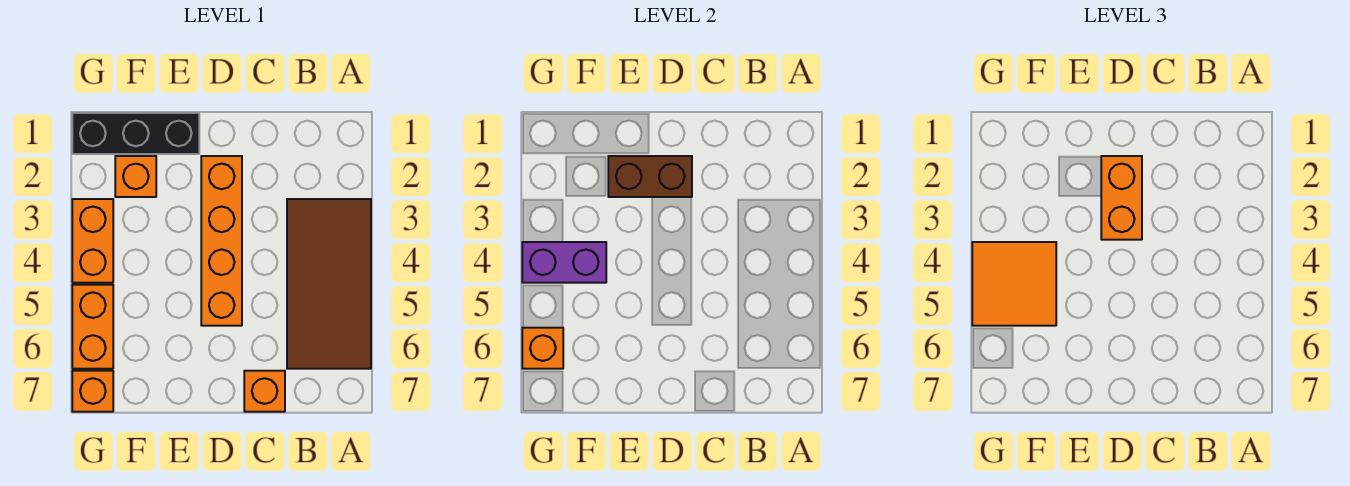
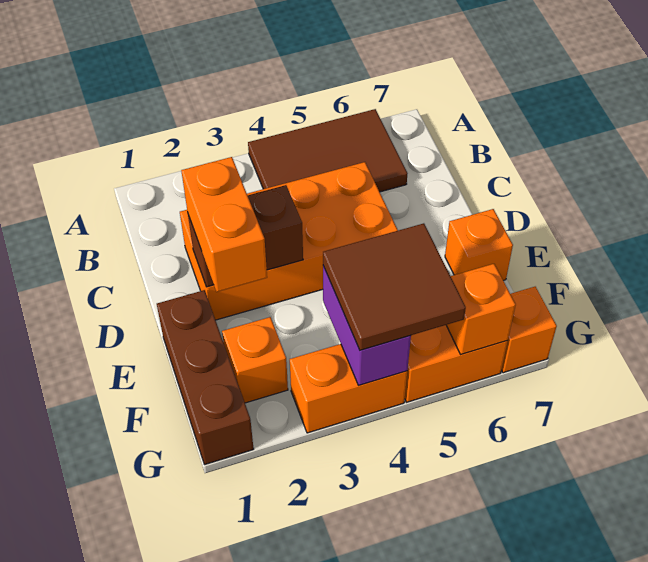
brown 2x4 tile [287,199,371,369] -> brown 2x3 tile [248,109,408,192]
orange 1x1 brick [244,371,285,412] -> orange 1x1 brick moved to [445,209,513,281]
orange 1x4 brick [201,156,242,326] -> orange 2x4 brick [180,162,398,320]
brown 1x2 brick [608,156,692,197] -> brown 1x2 brick turned to [188,185,303,287]
orange 1x2 brick [1101,156,1142,240] -> orange 1x2 brick turned to [181,157,267,292]
black 1x3 brick [72,113,199,154] -> brown 1x3 brick [157,290,254,465]
orange 2x2 tile [972,242,1056,326] -> brown 2x2 tile [323,223,466,350]

